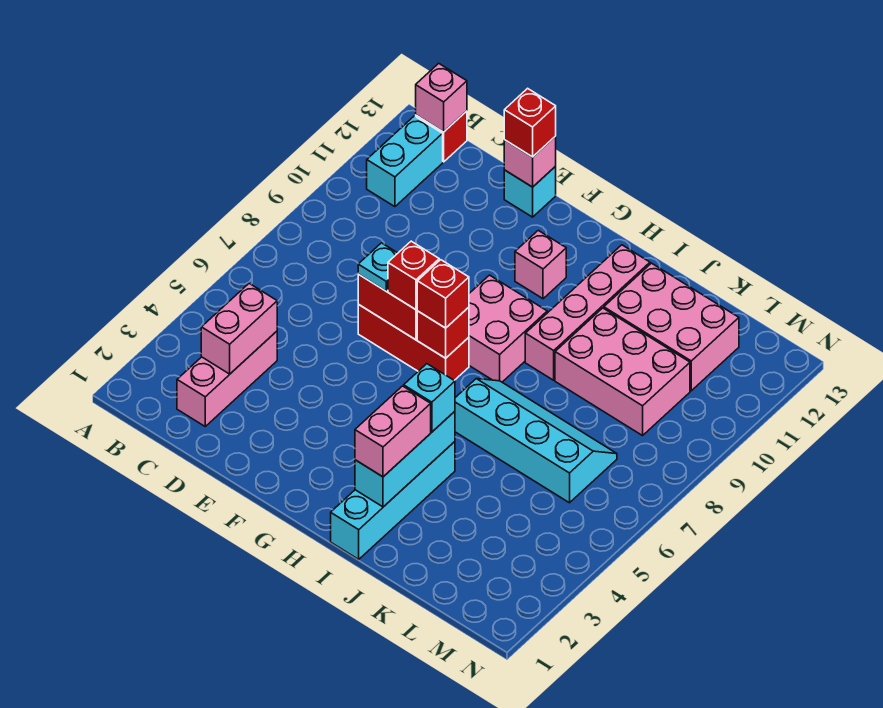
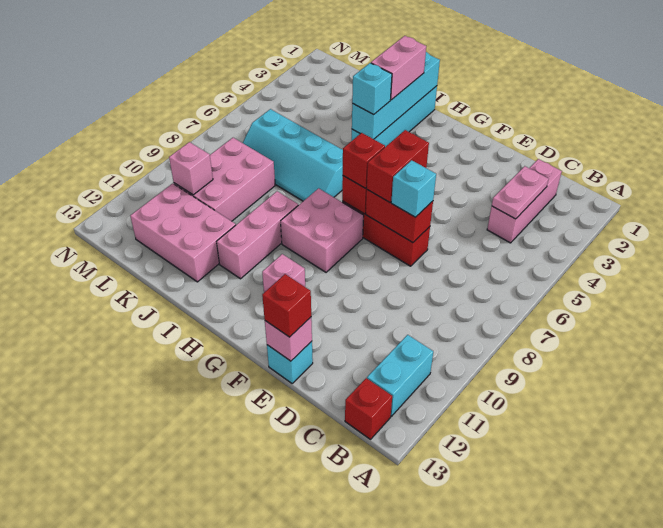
pink 1x1 brick [416,63,467,132] -> pink 1x1 brick moved to [169,142,213,195]
pink 1x2 brick [201,283,277,374] -> pink 1x2 plate [492,166,549,219]
cyan 1x1 plate [358,243,398,291] -> cyan 1x1 brick [391,160,436,217]
red 1x1 brick [388,241,439,310] -> red 1x2 brick [366,130,429,202]
cyan 1x3 brick [355,411,455,507] -> cyan 1x4 brick [352,52,440,139]
pink 1x4 brick [525,245,650,380] -> pink 1x3 brick [217,191,298,279]
pink 2x3 brick [555,308,690,436] -> pink 2x3 brick turned to [174,138,275,221]

